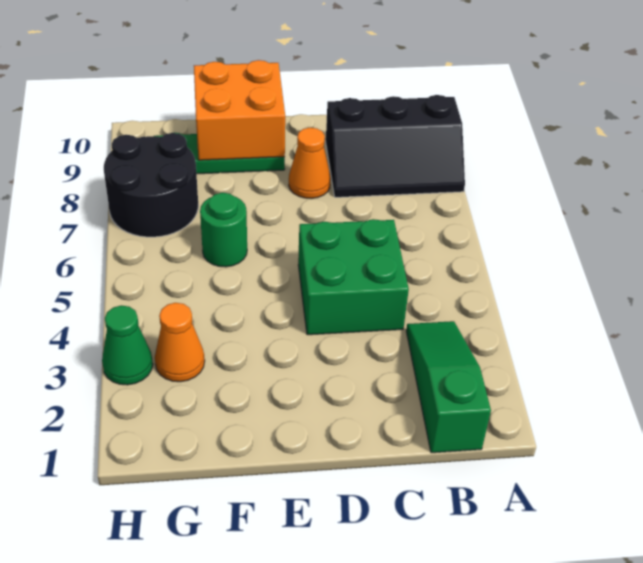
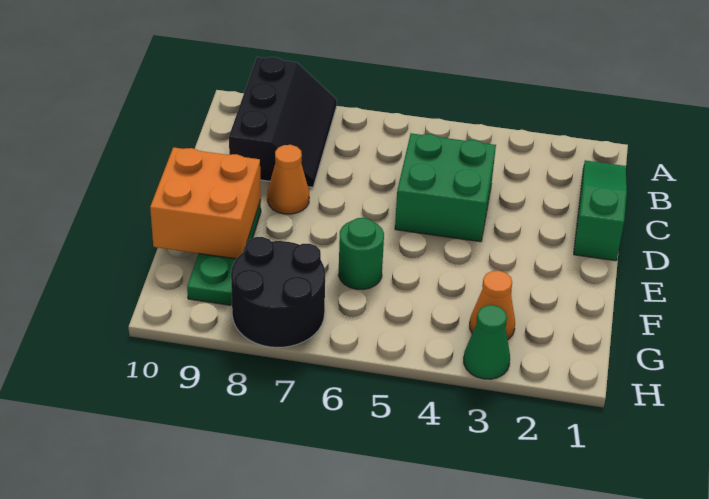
green 1x3 slope [406,321,491,453] -> green 1x3 slope turned to [574,160,627,261]

